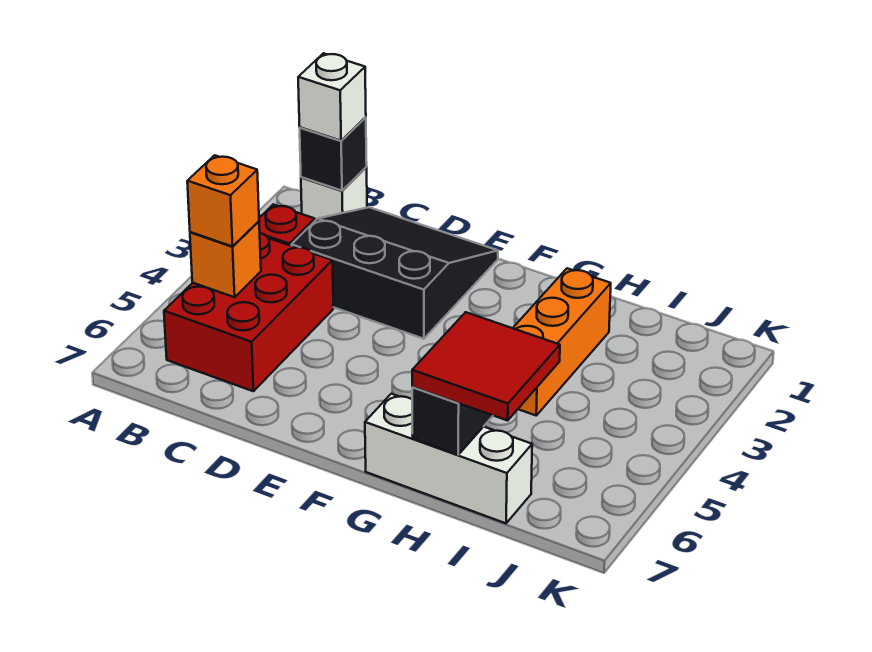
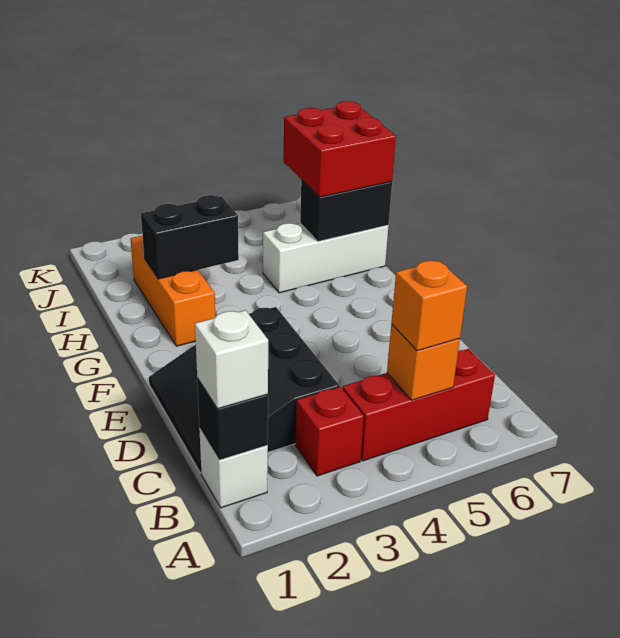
red 2x3 brick [164,233,333,391] -> red 1x3 brick [342,349,495,461]
white 1x3 brick [365,394,532,523] -> white 1x3 brick turned to [263,223,388,293]
orange 1x3 brick [513,268,611,415] -> orange 1x3 brick turned to [131,236,215,346]
none -> black 1x2 brick [141,195,239,279]
red 2x2 tile [412,312,560,421] -> red 2x2 brick [283,101,396,197]

